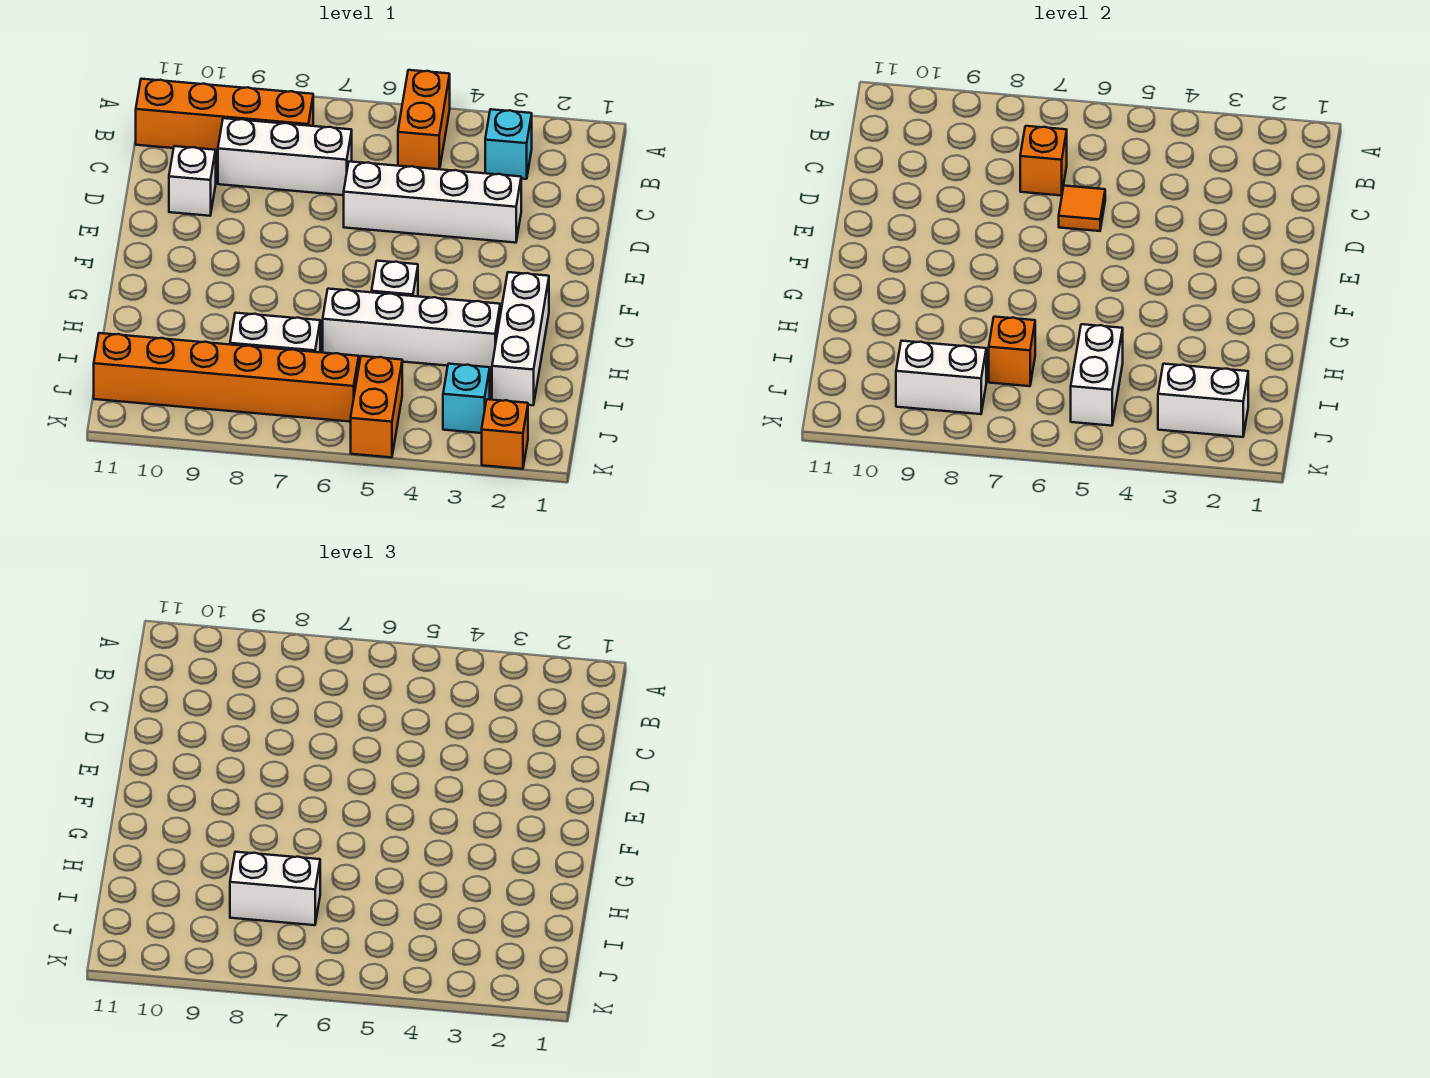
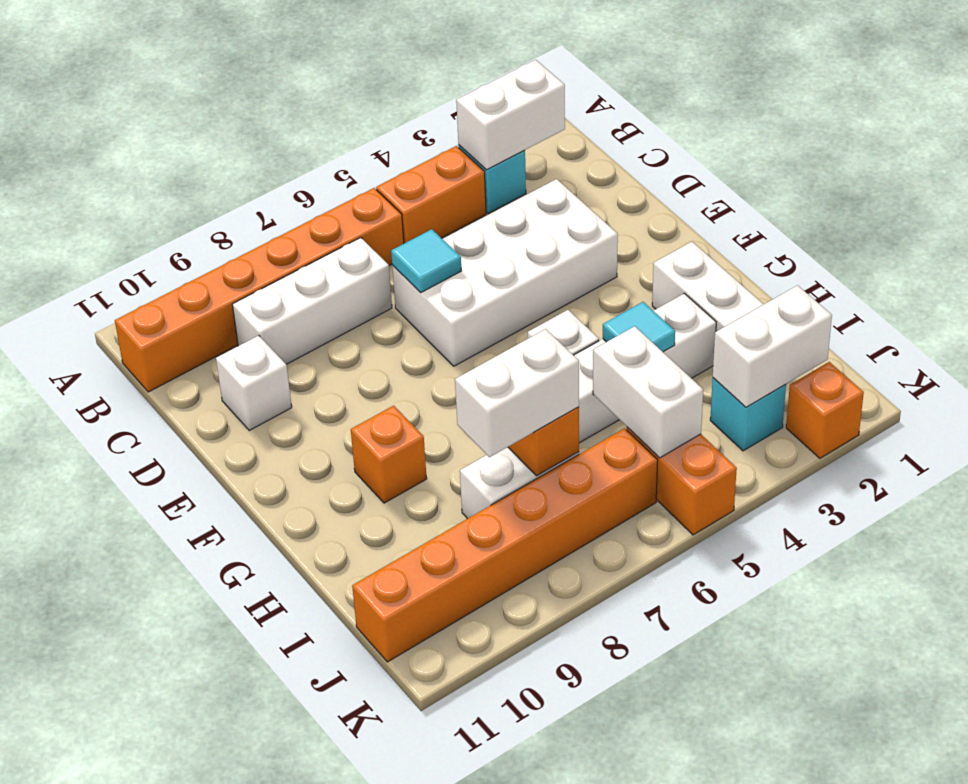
orange 1x2 brick [398,70,450,169] -> orange 1x2 brick turned to [376,146,486,243]
orange 1x4 brick [136,79,313,152] -> orange 1x6 brick [115,188,404,392]
orange 1x1 brick [1020,126,1067,196] -> orange 1x1 brick moved to [351,406,427,503]
white 1x4 brick [344,162,521,243] -> white 2x4 brick [392,179,618,366]
orange 1x1 tile [1059,186,1105,231] -> cyan 1x1 tile [391,229,461,293]
none -> cyan 1x1 tile [603,302,675,352]
white 1x2 brick [896,341,986,414] -> white 1x2 brick moved to [456,60,565,170]

